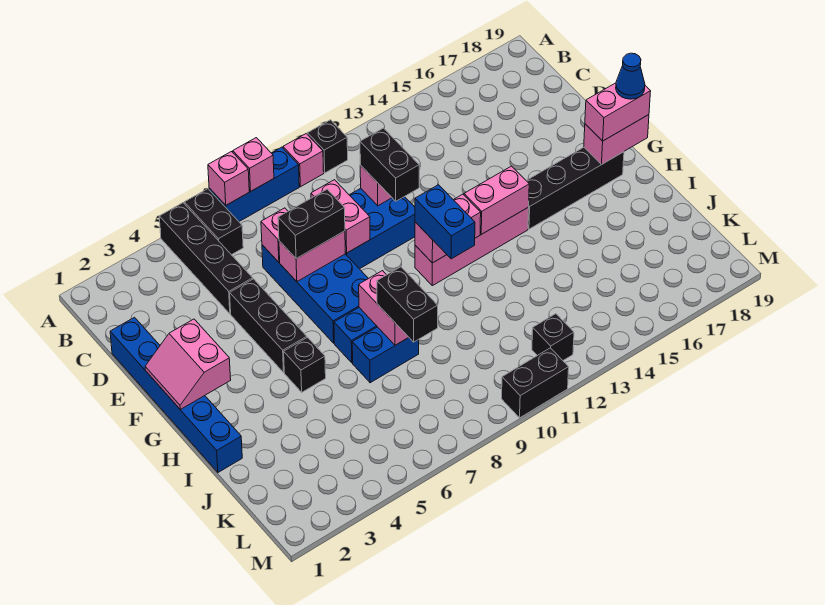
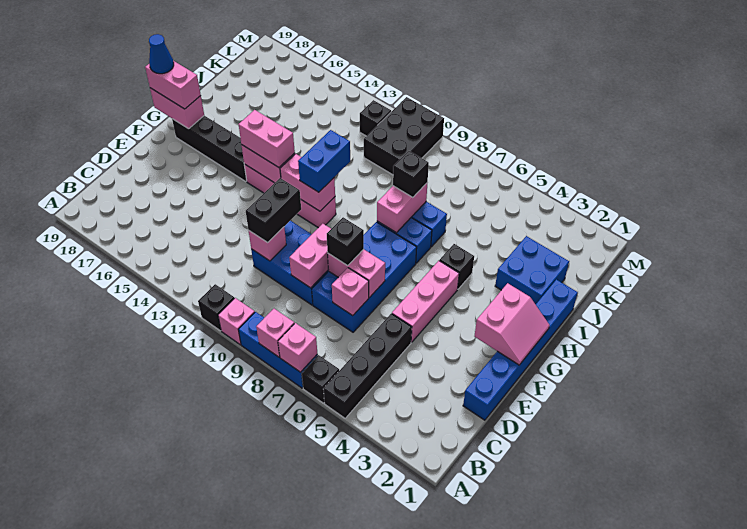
black 1x2 brick [184,189,243,255] -> black 1x1 brick [302,355,339,403]
black 1x3 brick [230,279,307,372] -> pink 1x3 brick [392,261,459,342]
black 1x2 brick [278,189,345,259] -> black 1x1 brick [327,217,364,266]
none -> pink 1x2 brick [239,110,295,167]
none -> blue 2x2 brick [495,236,569,304]
black 1x2 brick [377,267,438,342] -> black 1x1 brick [393,151,429,197]
black 1x2 brick [502,348,569,418] -> black 2x3 brick [364,97,444,175]

